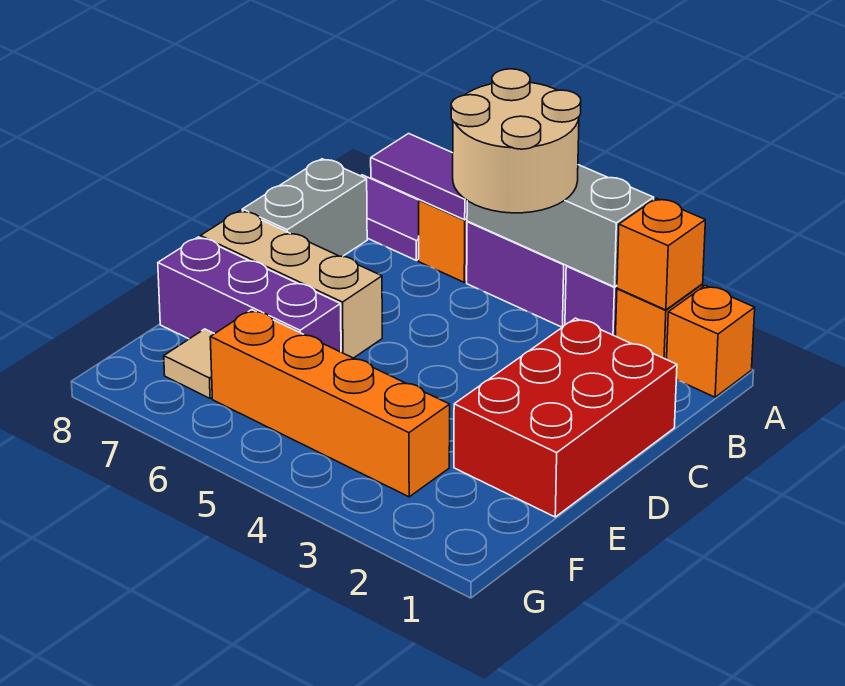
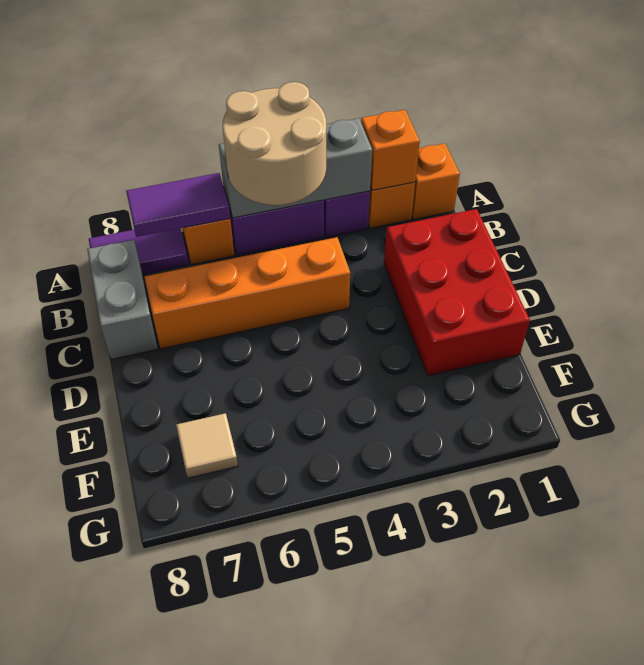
tan 1x3 brick [200,210,382,358] -> none
purple 1x3 brick [158,237,341,352] -> none
orange 1x4 brick [210,310,450,497] -> orange 1x4 brick moved to [145,237,350,349]

